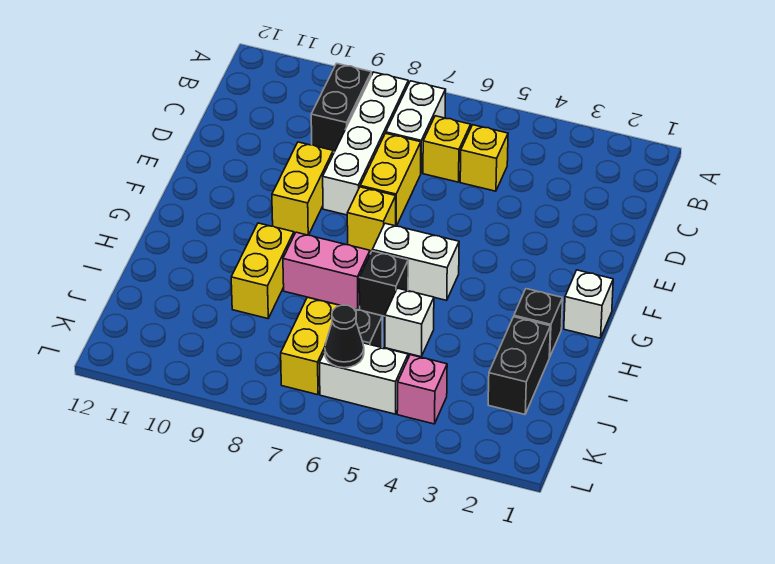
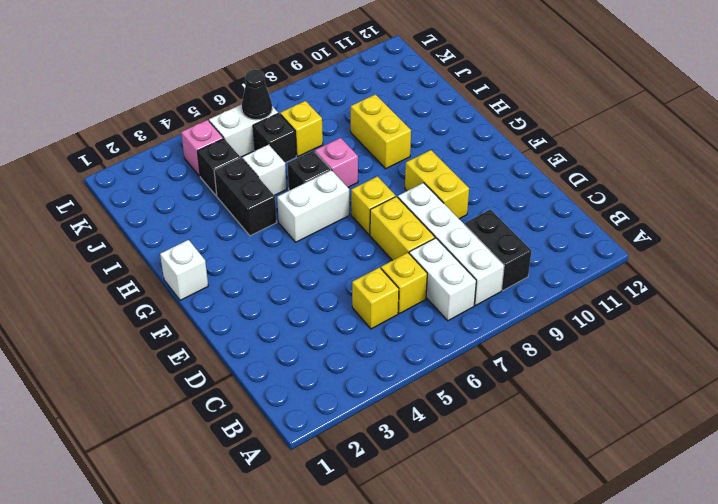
black 1x1 brick [514,289,563,357] -> black 1x1 brick moved to [198,139,241,196]
pink 1x2 brick [283,232,370,310] -> pink 1x1 brick [315,138,358,187]
black 1x2 brick [488,317,550,414] -> black 1x2 brick moved to [214,158,277,236]
yellow 1x2 brick [281,297,340,395] -> yellow 1x1 brick [280,101,323,157]

